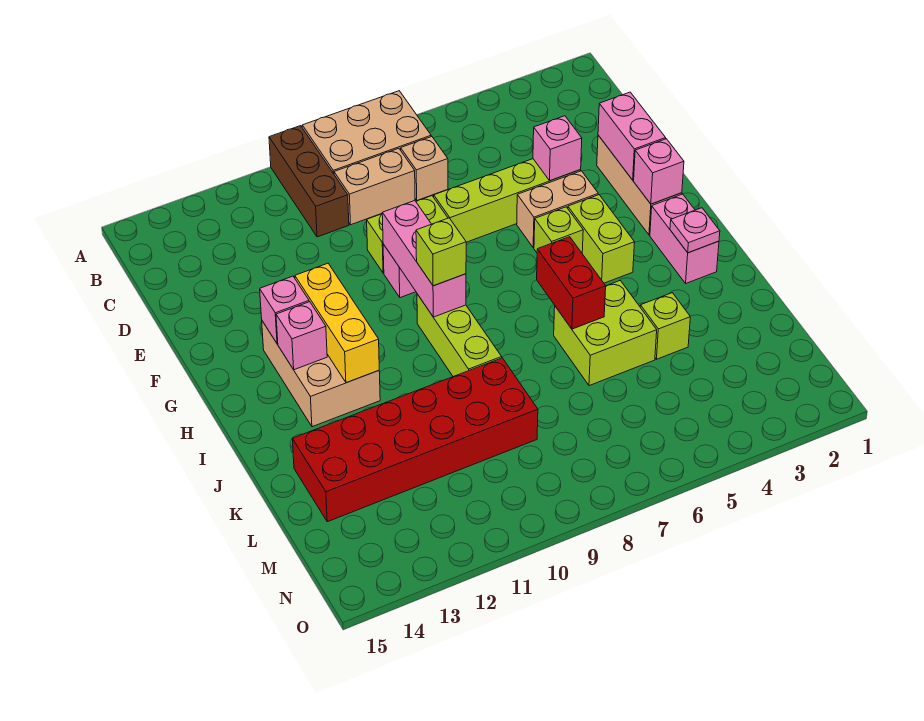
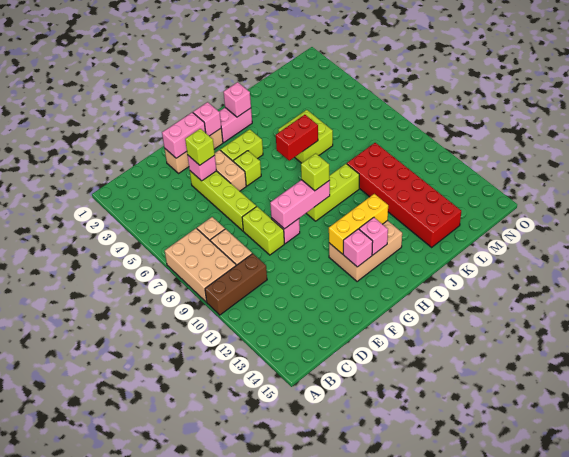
pink 1x1 plate [670,208,720,253] -> pink 1x1 brick [224,82,251,117]
lime 1x1 brick [640,293,690,359] -> lime 1x1 brick moved to [185,129,215,165]

